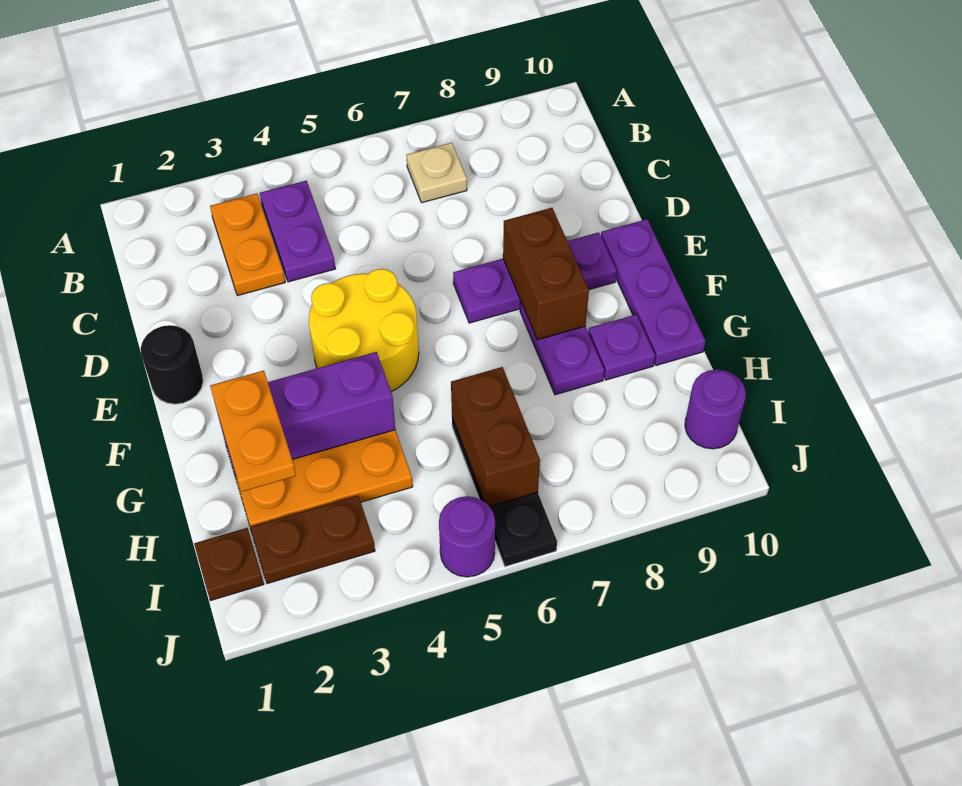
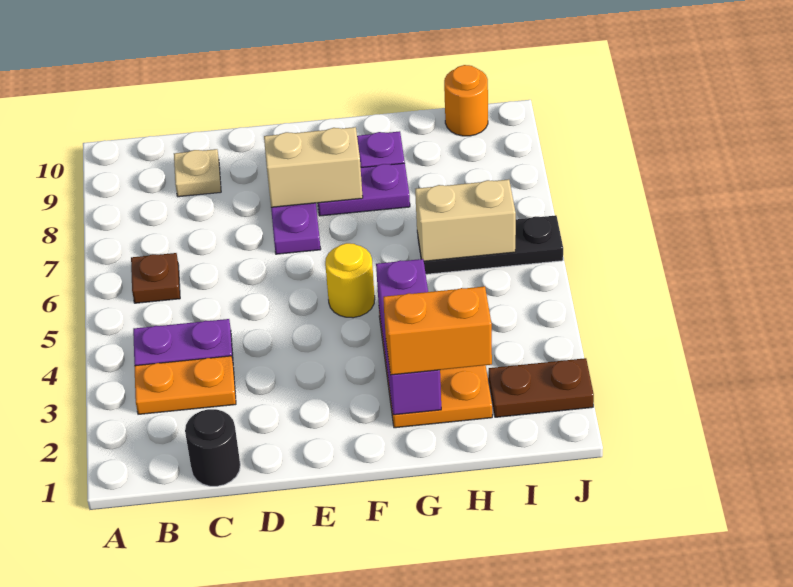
tan 1x1 plate [406,143,467,203] -> tan 1x1 plate moved to [174,149,221,197]
black 1x1 round brick [141,325,203,404] -> black 1x1 round brick moved to [185,409,240,486]
yellow 2x2 round brick [309,269,419,392] -> yellow 1x1 round brick [325,243,375,318]
brown 1x2 brick [503,208,589,340] -> tan 1x2 brick [264,127,363,207]
purple 1x3 plate [601,219,706,366] -> none
orange 1x2 plate [210,371,296,492] -> orange 1x2 brick [383,286,492,375]
brown 1x2 brick [451,367,540,506] -> tan 1x2 brick [415,179,516,261]
brown 1x1 plate [194,528,264,601] -> brown 1x1 plate moved to [131,253,180,303]
brown 1x2 plate [250,495,375,584] -> brown 1x2 plate turned to [489,358,594,417]
purple 1x1 round brick [685,369,746,449] -> orange 1x1 round brick [444,65,488,136]
purple 1x1 round brick [439,496,495,577] -> none

